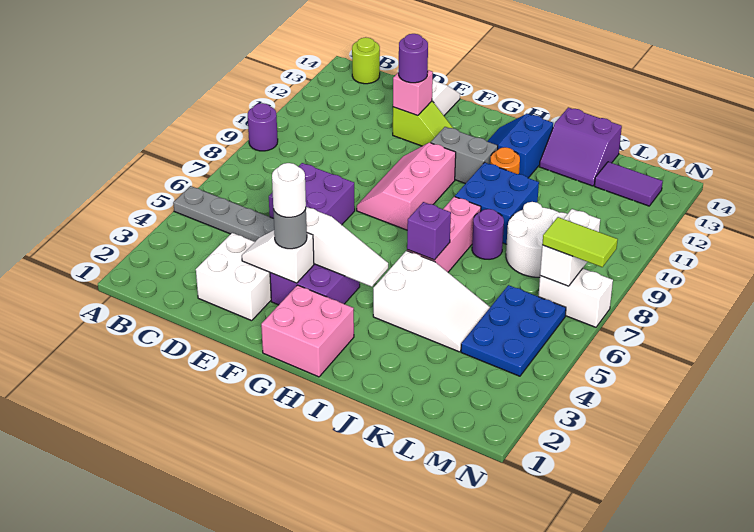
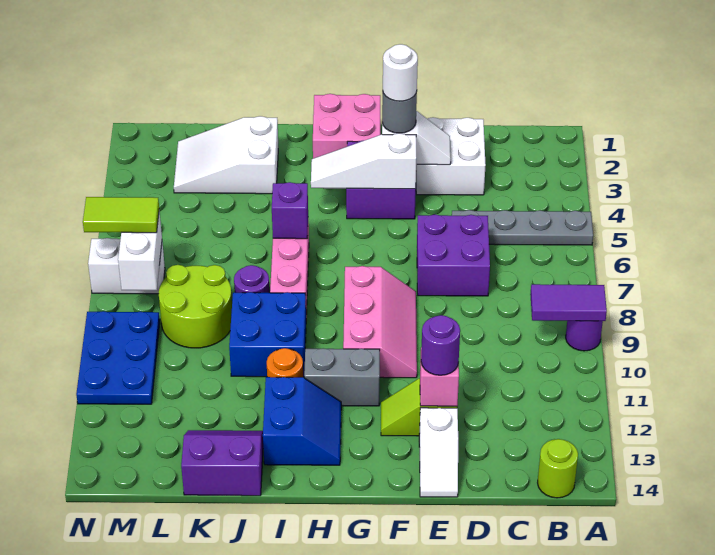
white 2x3 slope [373,251,490,352] -> white 2x3 slope moved to [174,116,278,194]
white 2x2 round brick [506,202,567,277] -> lime 2x2 round brick [159,265,232,348]
blue 2x3 plate [461,285,566,376] -> blue 2x3 plate moved to [76,311,160,404]
purple 1x2 tile [594,162,663,206] -> purple 1x2 tile moved to [530,284,607,321]

